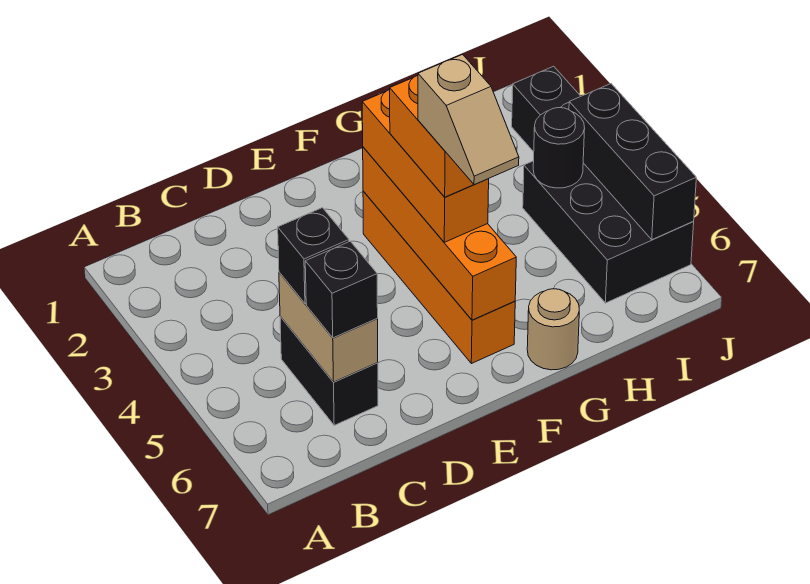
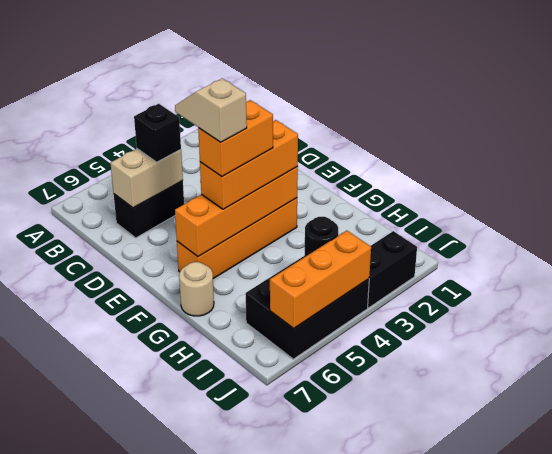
black 1x1 brick [305,241,378,338] -> none
tan 1x2 slope [418,54,519,185] -> tan 1x2 slope turned to [175,78,247,142]
black 1x3 brick [569,84,696,240] -> orange 1x3 brick [270,231,371,328]

